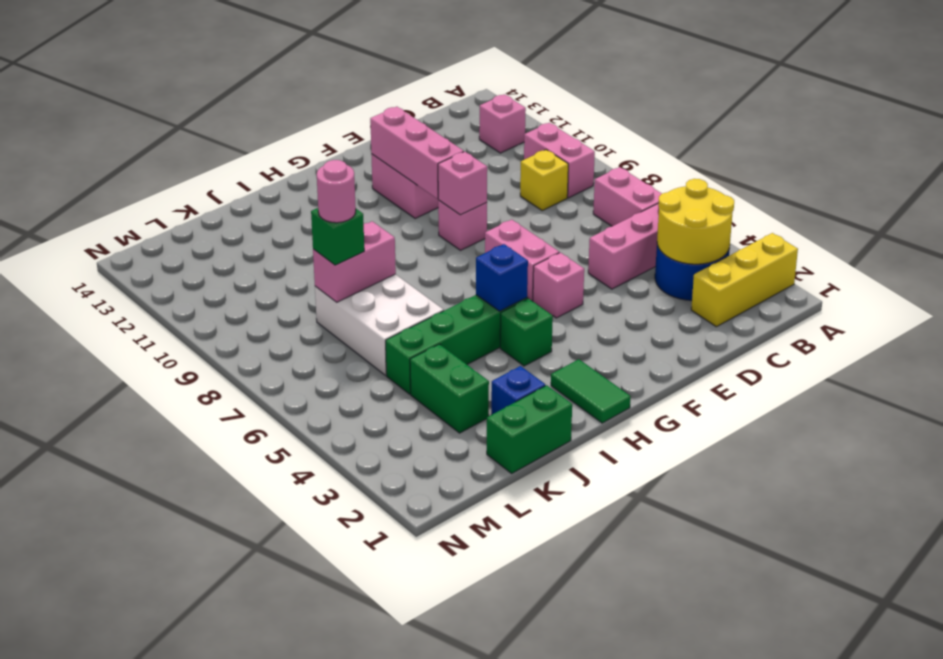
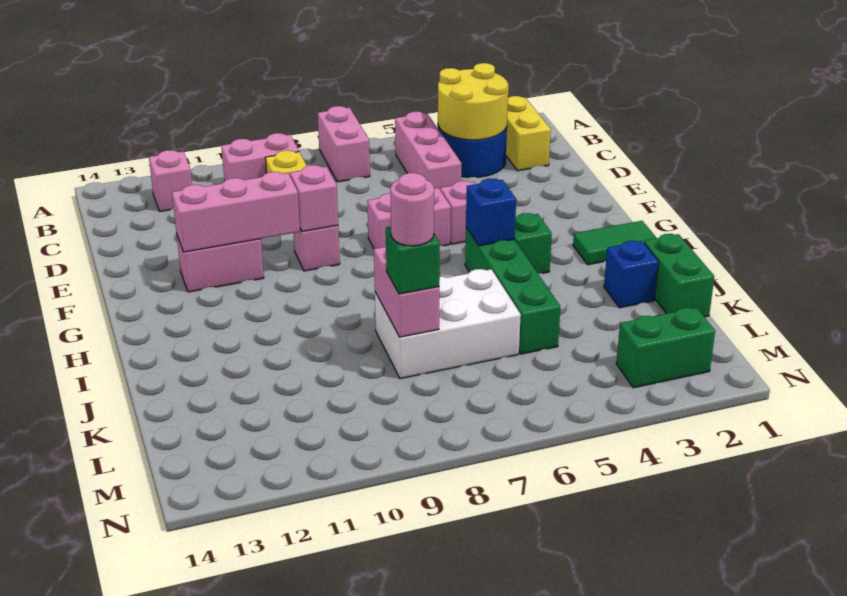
yellow 1x3 brick [691,233,798,327] -> yellow 1x2 brick [506,96,551,171]
pink 1x2 brick [593,167,662,226] -> pink 1x2 brick turned to [318,106,370,182]
green 1x2 brick [410,344,489,433] -> green 1x2 brick moved to [616,308,715,388]

